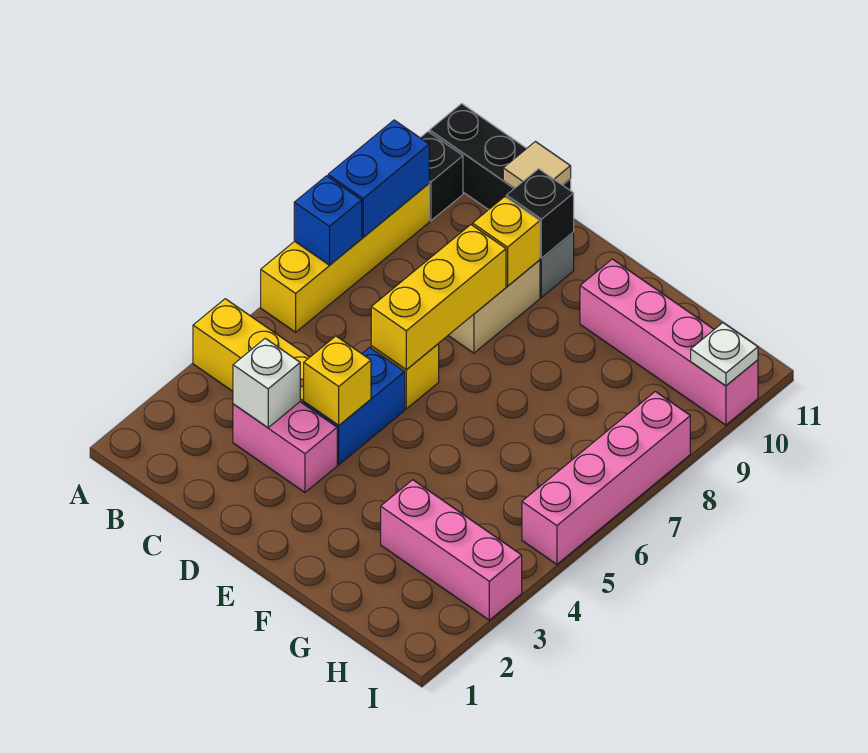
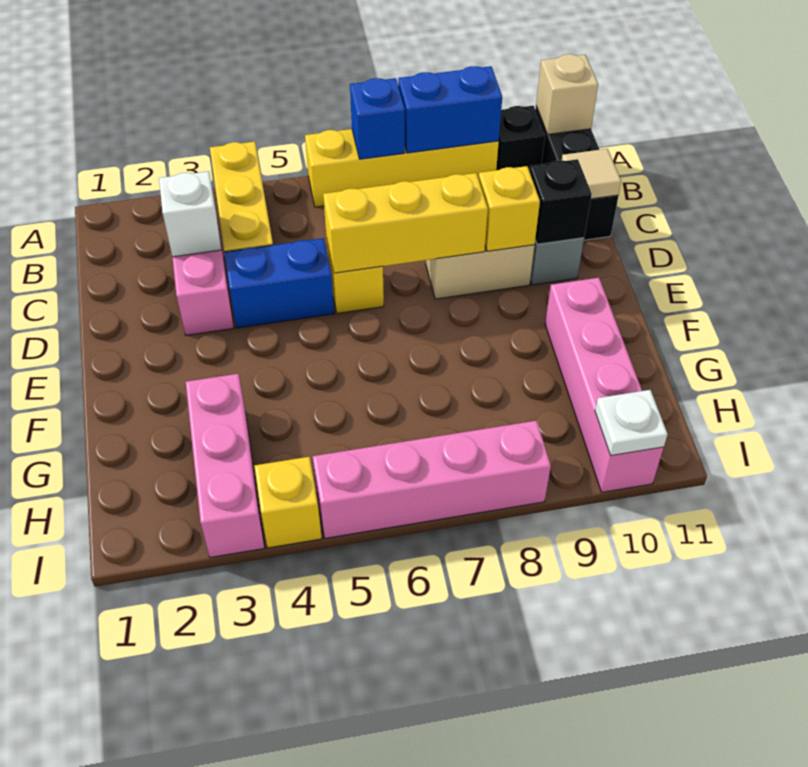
none -> tan 1x1 brick [536,54,598,134]
yellow 1x1 brick [304,336,371,425] -> yellow 1x1 brick moved to [254,457,322,548]

